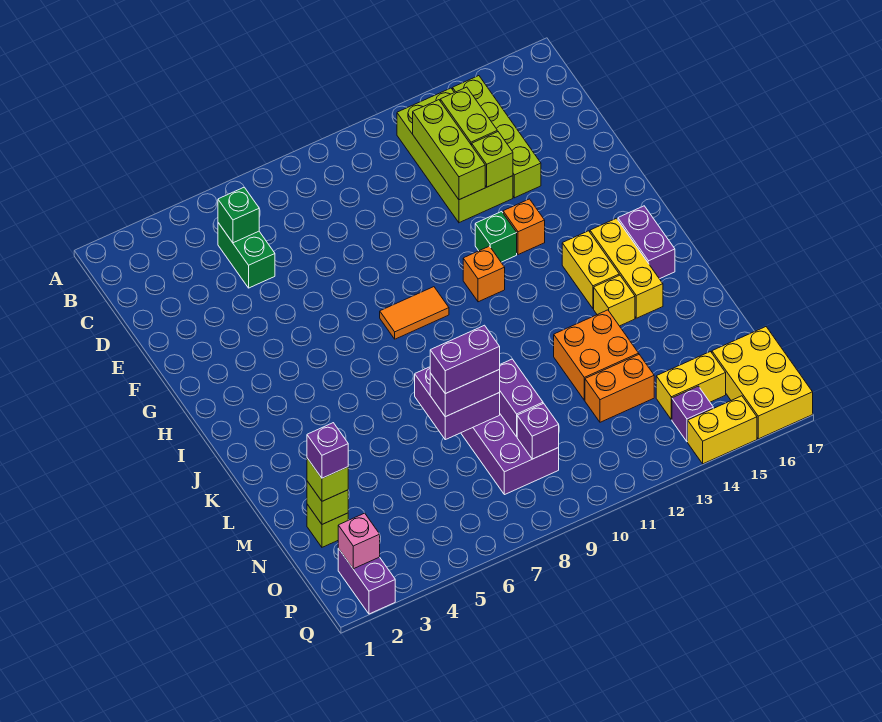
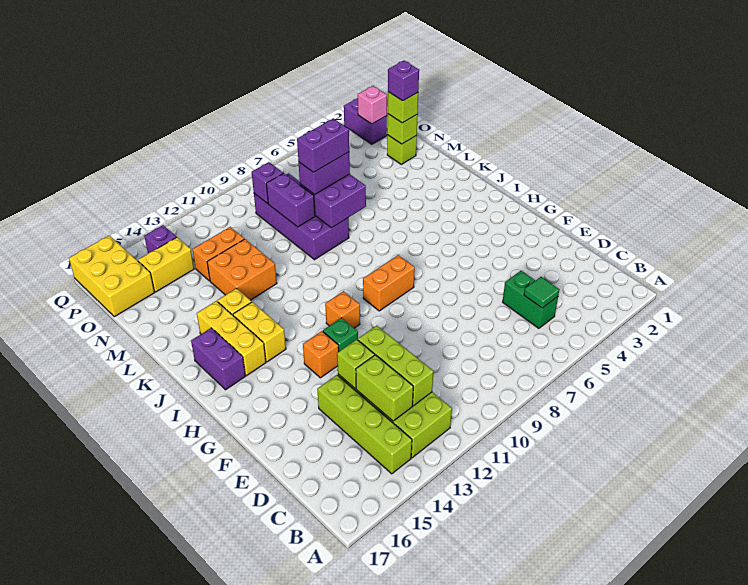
green 1x1 brick [218,187,259,243] -> green 1x1 tile [524,277,559,308]
orange 1x2 tile [380,287,449,339] -> orange 1x2 brick [363,255,415,311]
yellow 1x2 brick [688,396,757,464] -> none

